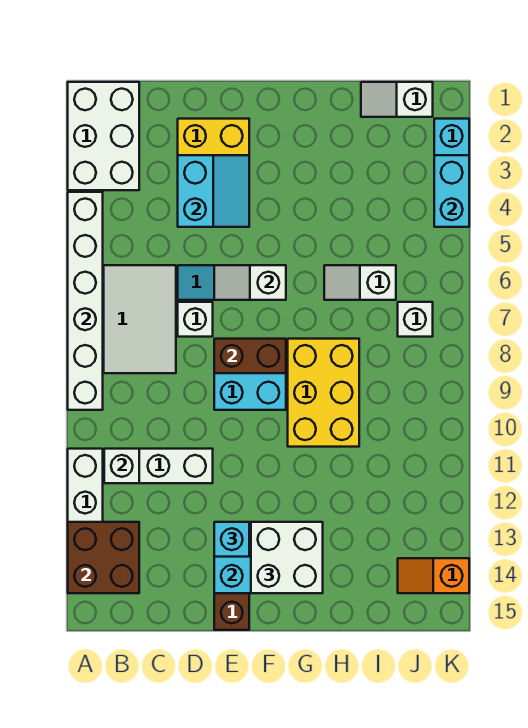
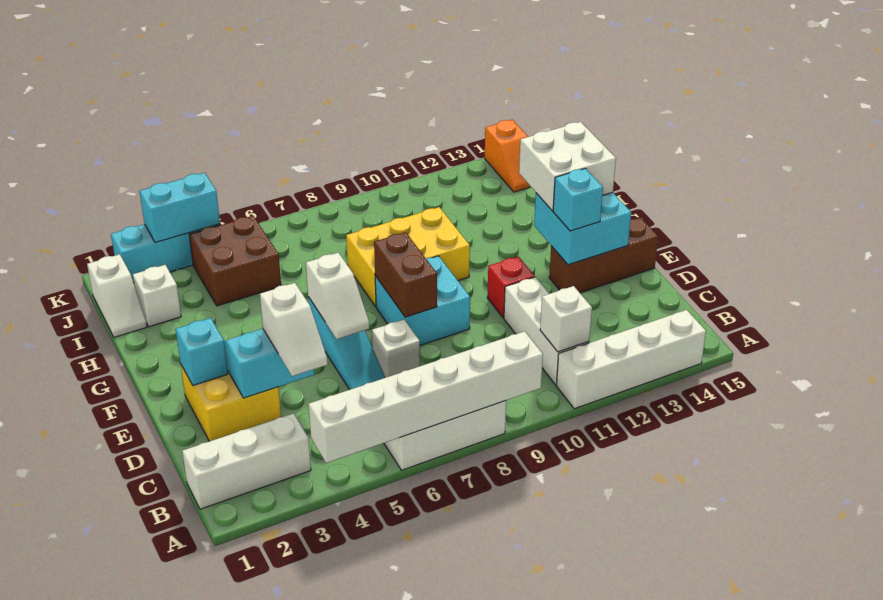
white 2x3 brick [68,82,139,190] -> white 1x3 brick [182,413,311,509]
brown 2x2 brick [68,522,139,593] -> brown 2x2 brick moved to [189,216,281,306]
none -> cyan 1x1 brick [176,318,228,385]
none -> red 1x1 brick [487,256,535,318]
white 1x2 slope [324,265,396,300] -> white 1x2 slope moved to [260,283,328,376]
white 1x1 brick [398,302,433,337] -> white 1x1 brick moved to [133,265,181,327]

